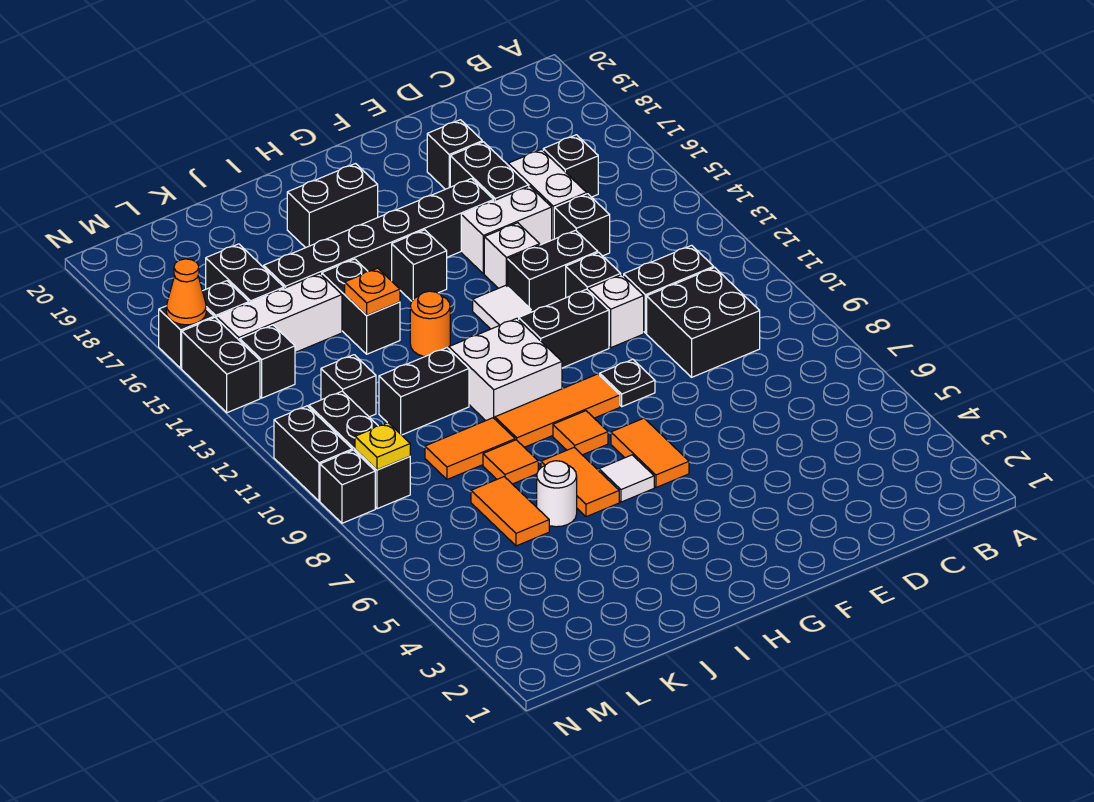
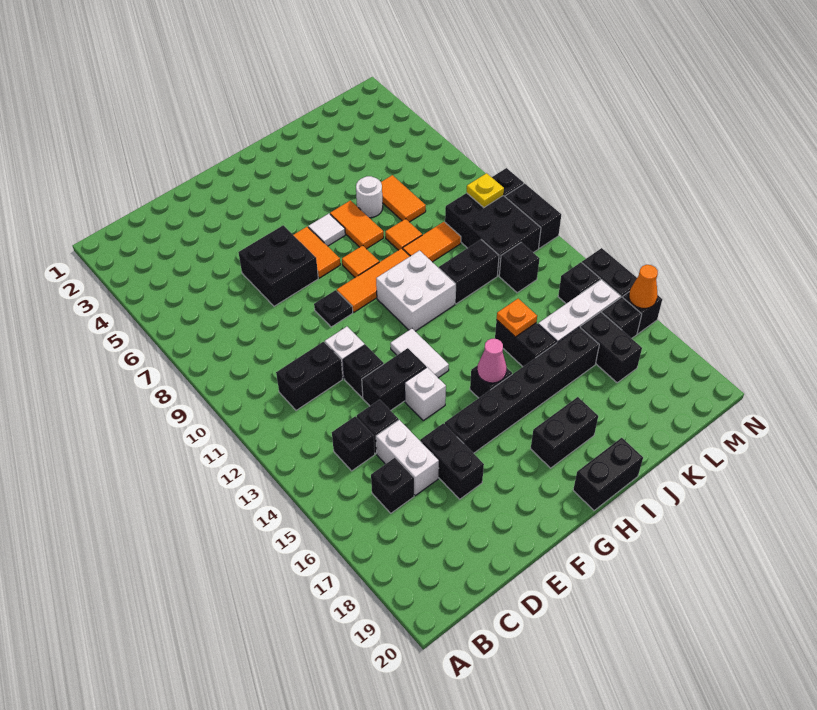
black 2x2 brick [647,268,760,377] -> black 2x2 brick moved to [238,225,318,306]
white 1x2 brick [461,186,552,274] -> none
black 1x1 brick [427,120,482,189] -> black 1x1 brick moved to [332,416,375,471]
black 1x2 brick [519,289,609,368] -> black 1x2 brick moved to [573,438,643,510]
none -> pink 1x1 cone [477,339,507,383]
orange 1x1 round brick [410,291,450,357] -> none
black 1x3 brick [309,391,410,509] -> black 2x3 brick [445,193,541,276]

